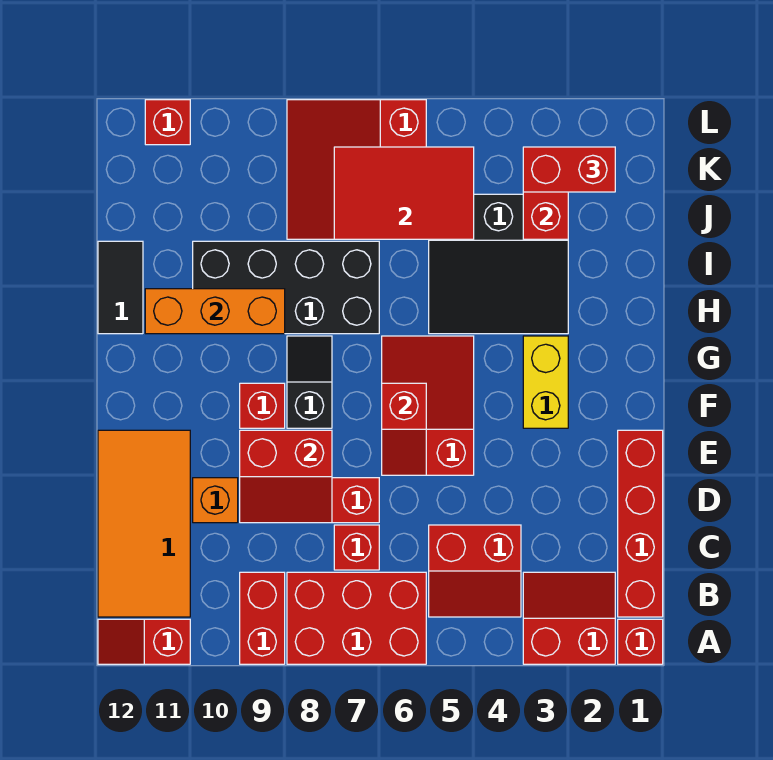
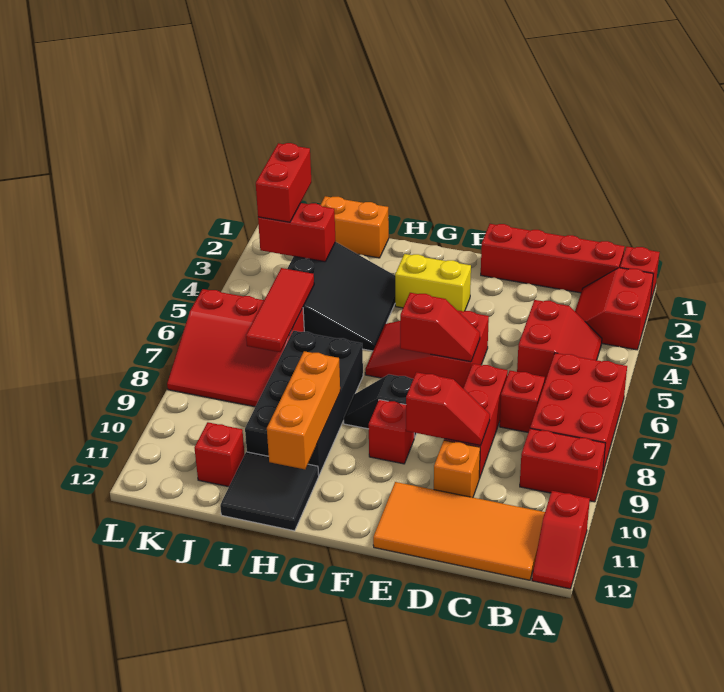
red 2x2 slope [240,430,332,523] -> red 1x2 slope [406,372,490,446]
black 1x2 tile [98,241,143,334] -> black 2x2 tile [220,452,319,531]
none -> orange 1x2 brick [321,196,389,258]
red 2x3 tile [334,147,474,239] -> red 1x3 tile [246,268,314,352]
red 1x1 brick [145,100,190,145] -> red 1x1 brick moved to [195,422,245,487]

